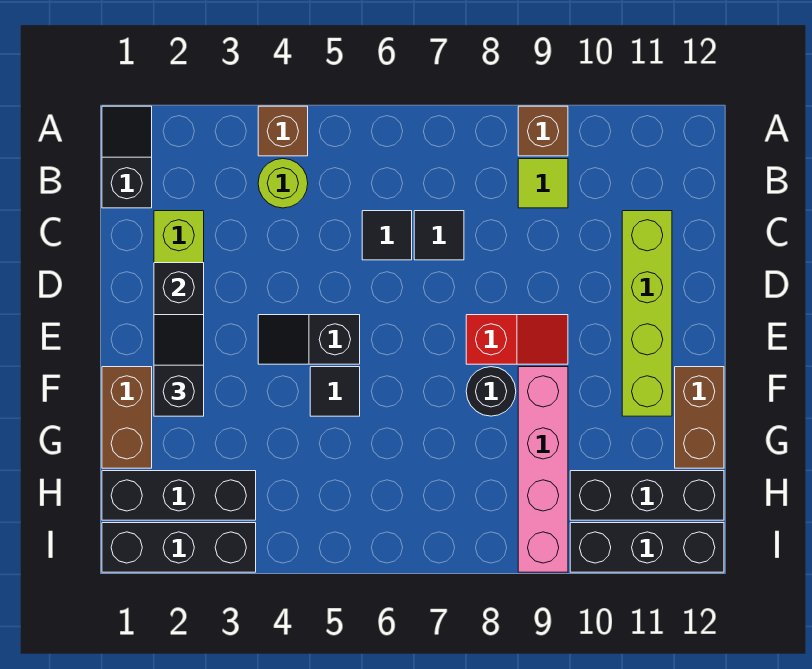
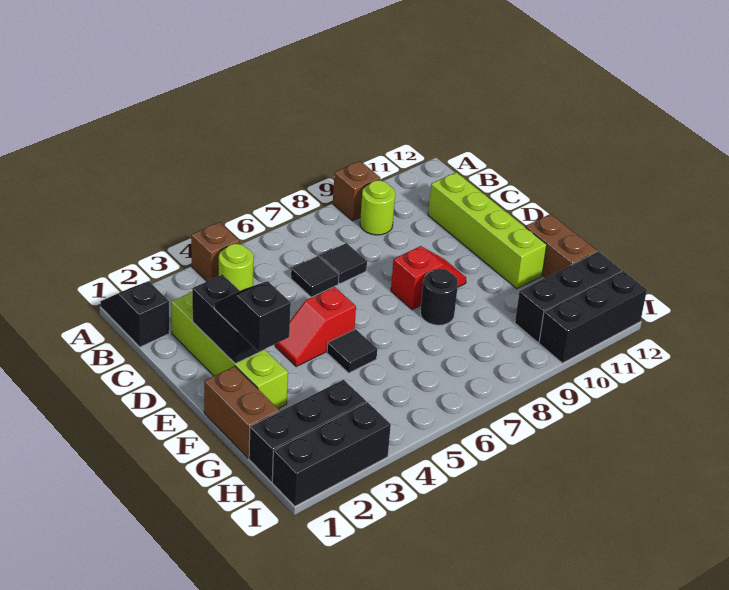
lime 1x1 tile [518,159,568,208] -> lime 1x1 round brick [360,180,395,235]
black 1x2 slope [258,315,360,364] -> red 1x2 slope [275,287,356,366]
pink 1x4 brick [518,367,568,572] -> none

